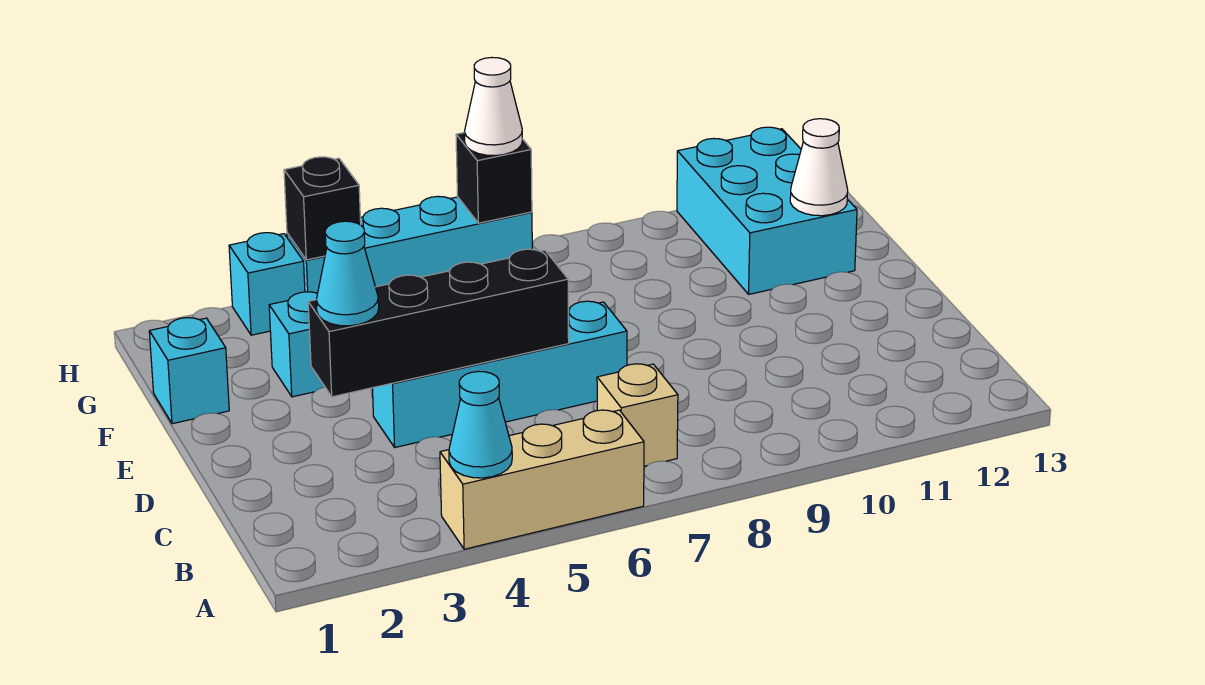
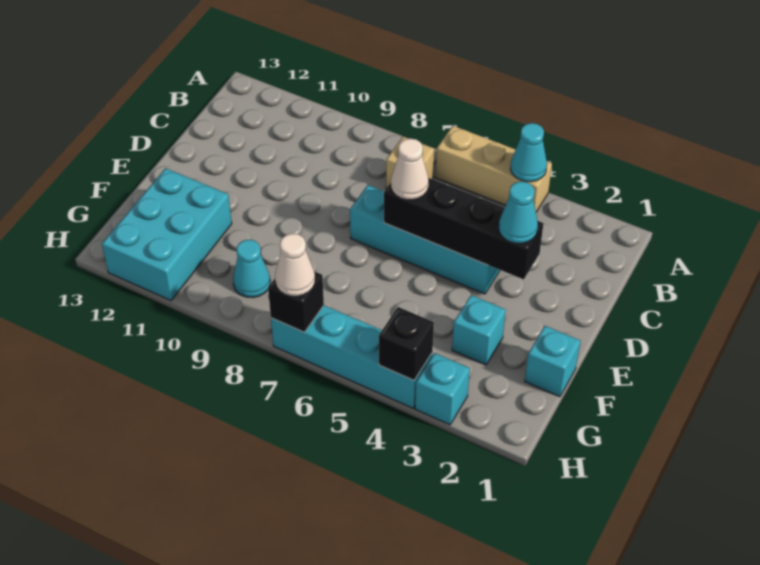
white 1x1 cone [790,119,848,216] -> white 1x1 cone moved to [391,139,429,200]
none -> cyan 1x1 cone [233,240,270,298]

